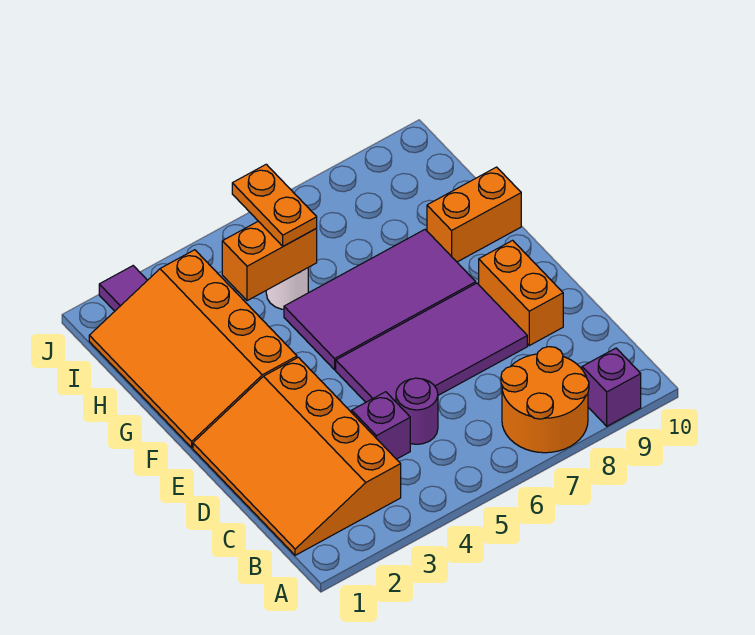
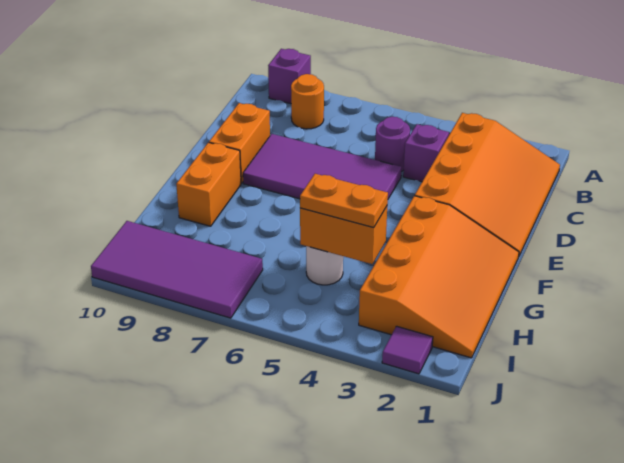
orange 2x2 round brick [501,347,589,453] -> orange 1x1 round brick [291,74,324,129]
purple 2x4 tile [284,230,476,370] -> purple 2x4 tile moved to [91,221,263,318]
orange 1x2 brick [427,167,521,262] -> orange 1x2 brick turned to [176,142,241,226]
orange 1x2 plate [232,164,317,246] -> orange 1x2 plate turned to [300,174,388,227]

